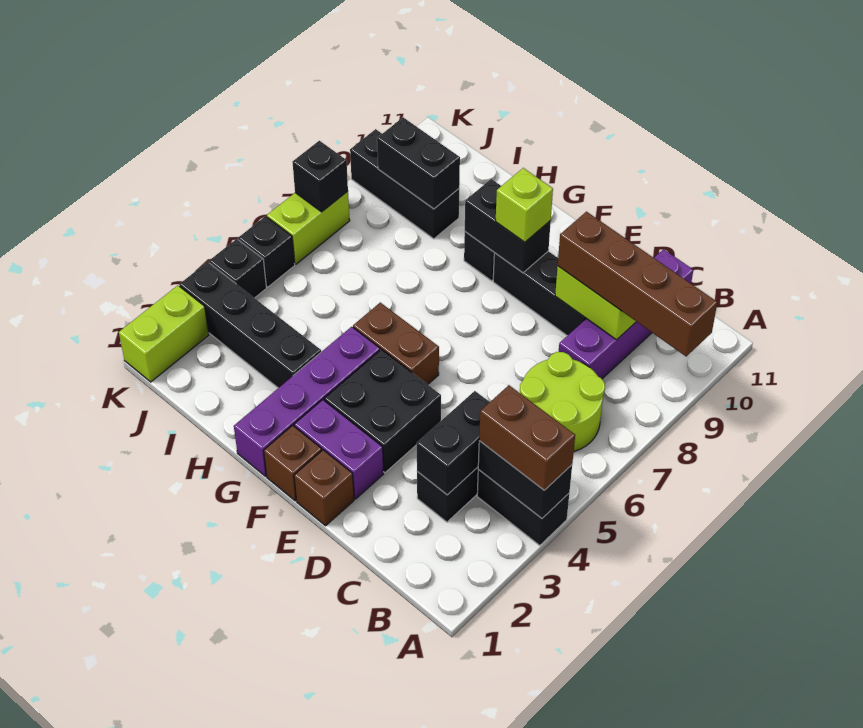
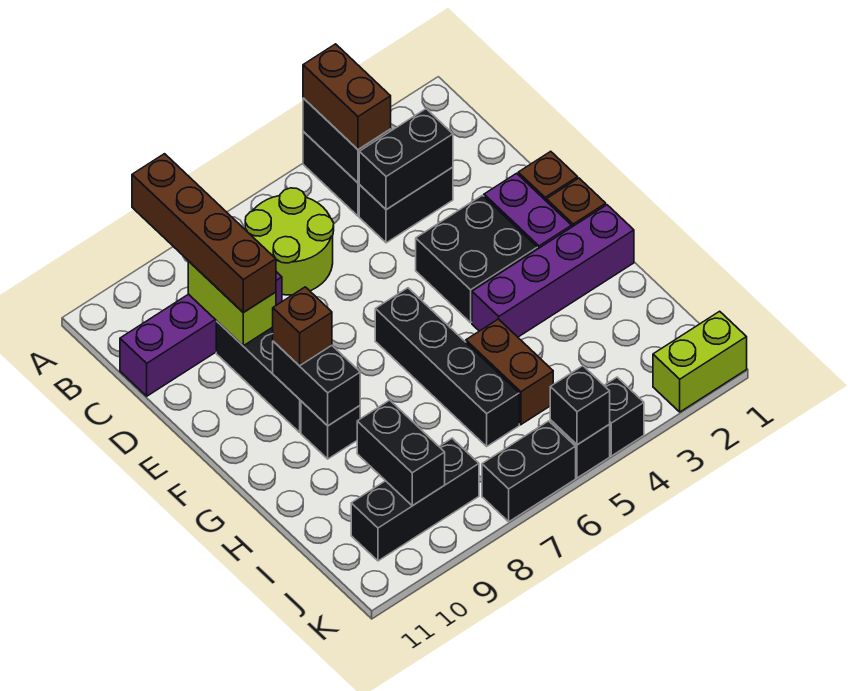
brown 1x2 brick [353,303,439,384] -> brown 1x2 brick moved to [466,319,553,425]
lime 1x1 brick [496,168,553,242] -> brown 1x1 brick [273,287,332,366]
black 1x4 brick [179,262,321,388] -> black 1x4 brick moved to [375,288,519,446]
black 1x3 brick [350,129,459,239] -> black 1x3 brick turned to [351,438,479,561]
lime 1x2 brick [267,191,350,264] -> black 1x2 brick [482,421,576,522]
black 1x1 brick [293,141,348,212] -> black 1x1 brick moved to [550,366,610,445]

